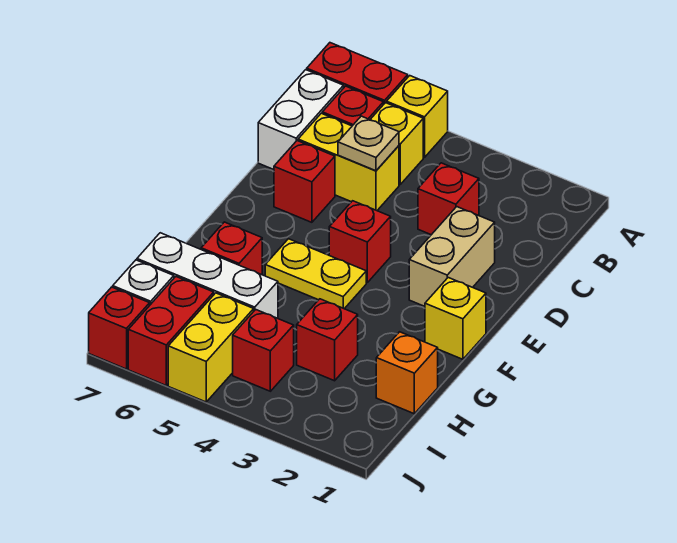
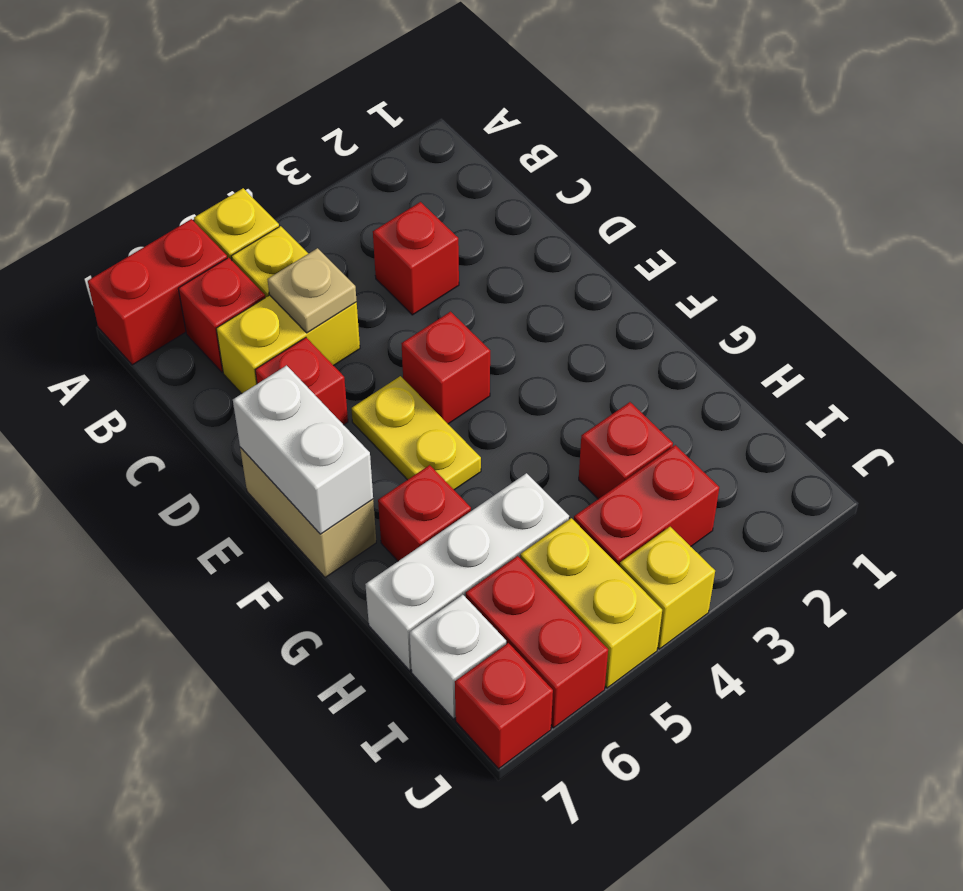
white 1x2 brick [258,70,344,170] -> white 1x2 brick moved to [233,365,373,534]
tan 1x2 brick [409,207,495,306] -> tan 1x2 brick moved to [240,447,376,578]
yellow 1x1 brick [425,278,486,359] -> yellow 1x1 brick moved to [620,527,715,649]
yellow 1x2 plate [265,239,366,309] -> yellow 1x2 plate turned to [351,376,481,490]
orange 1x1 brick [376,332,438,414] -> none
red 1x1 brick [233,309,294,391] -> red 1x2 brick [574,445,719,566]

